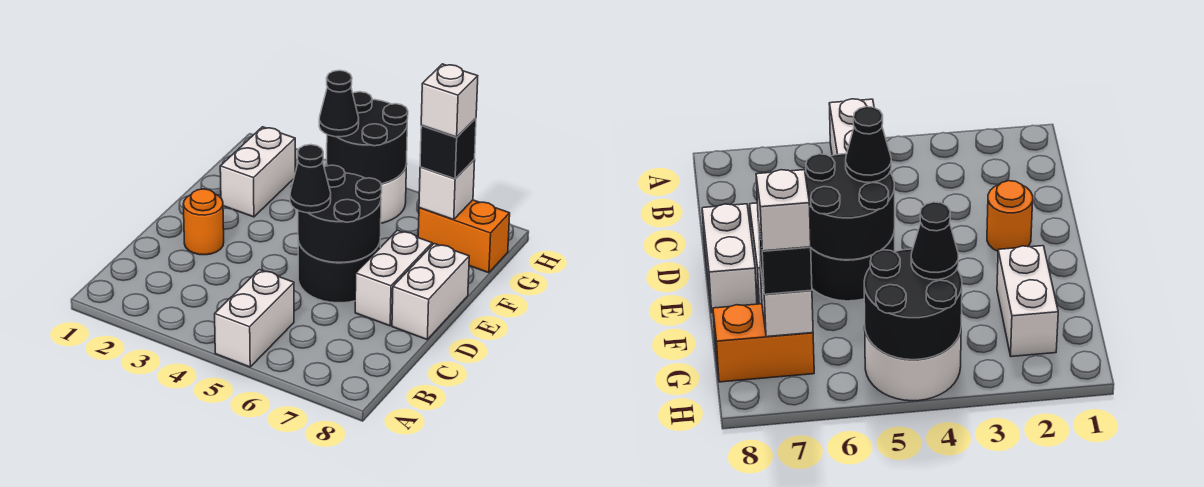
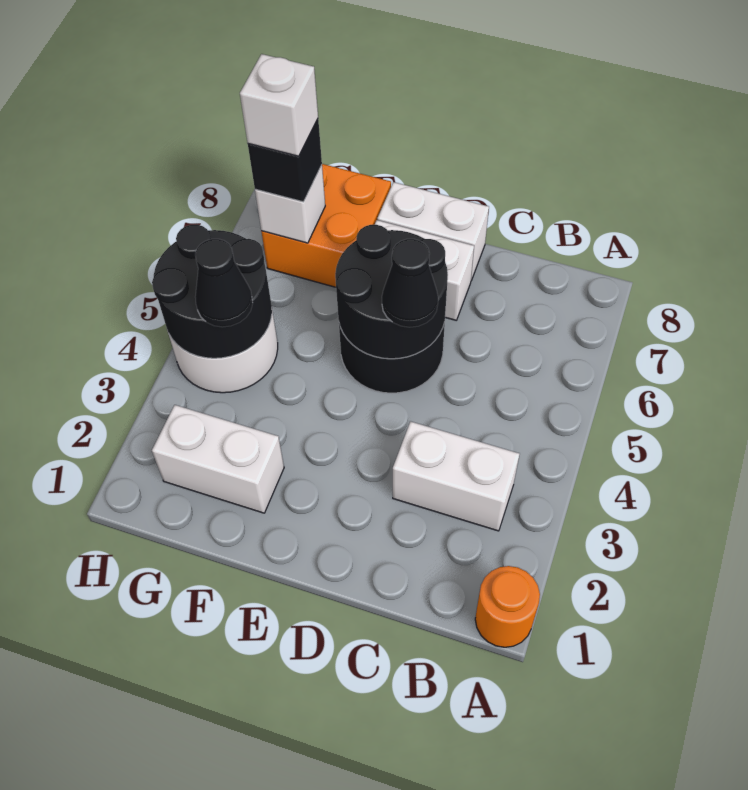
white 1x2 brick [215,270,294,367] -> white 1x2 brick moved to [393,421,519,531]
orange 1x1 round brick [183,189,224,255] -> orange 1x1 round brick moved to [475,566,540,647]
orange 1x2 brick [418,200,510,273] -> orange 2x2 brick [261,164,391,287]

